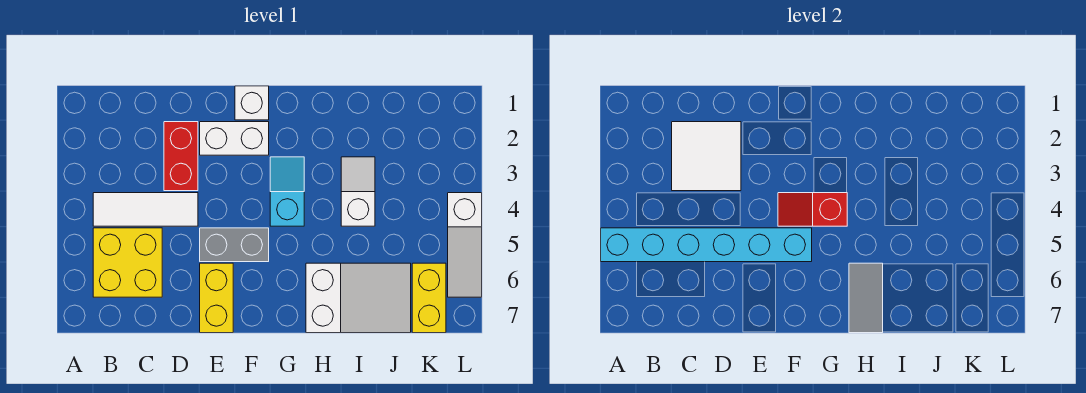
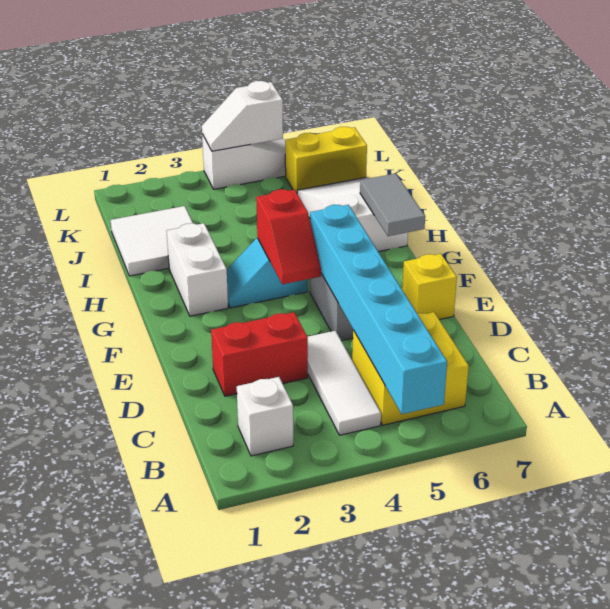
white 2x2 tile [672,122,741,191] -> white 2x2 tile moved to [111,206,193,276]
white 1x2 brick [200,122,269,155] -> white 1x2 brick moved to [167,223,228,316]
yellow 1x2 brick [200,263,233,333] -> yellow 1x1 brick [402,254,457,320]
white 1x1 brick [235,86,269,120] -> white 1x1 brick moved to [237,377,293,456]
grey 1x2 tile [849,263,883,333] -> grey 1x2 tile turned to [360,174,425,236]
white 1x2 slope [341,157,375,226] -> white 1x2 slope moved to [202,81,283,151]

